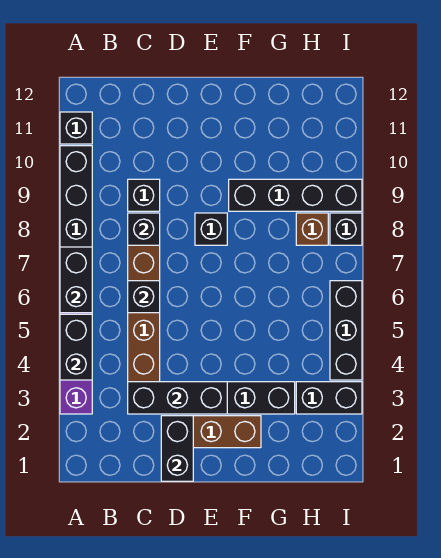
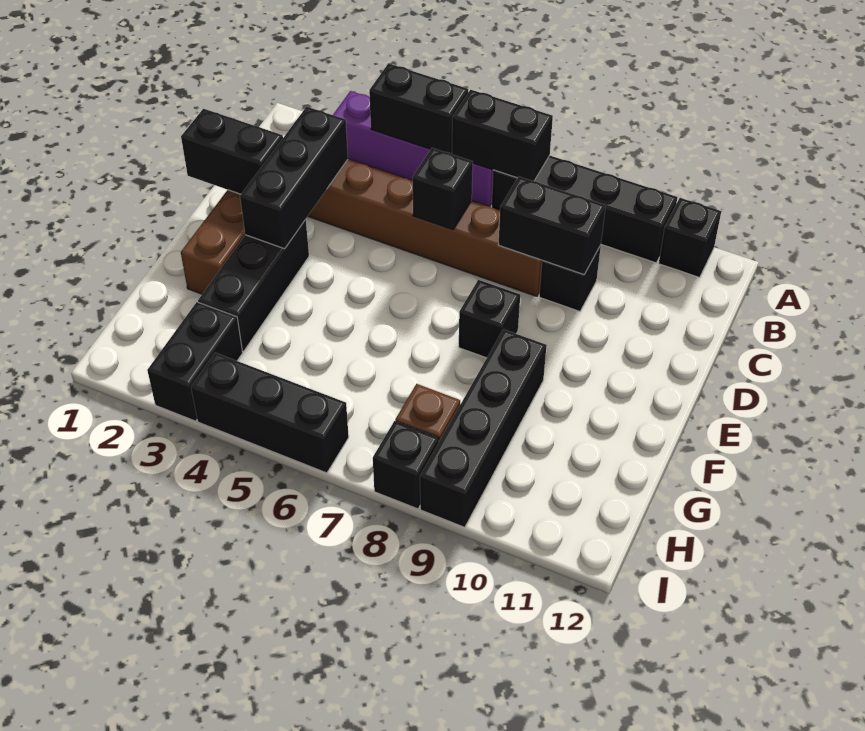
black 1x1 brick [128,213,160,245] -> black 1x2 brick [498,177,606,274]

